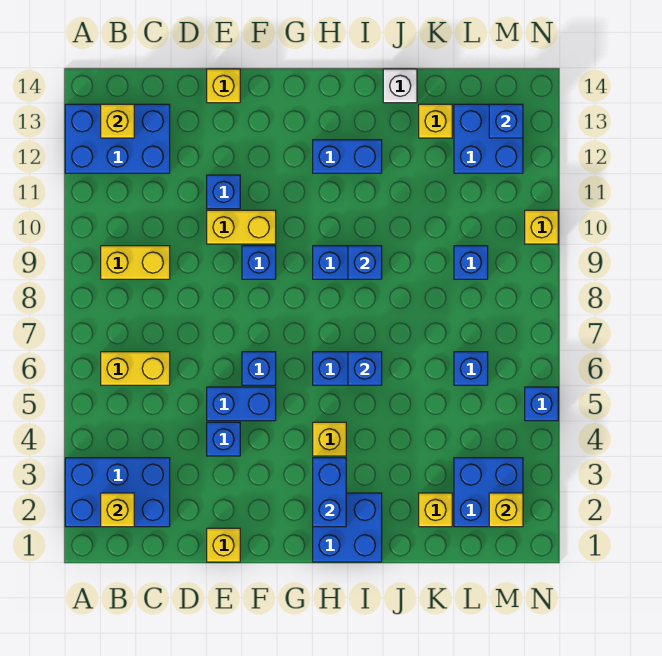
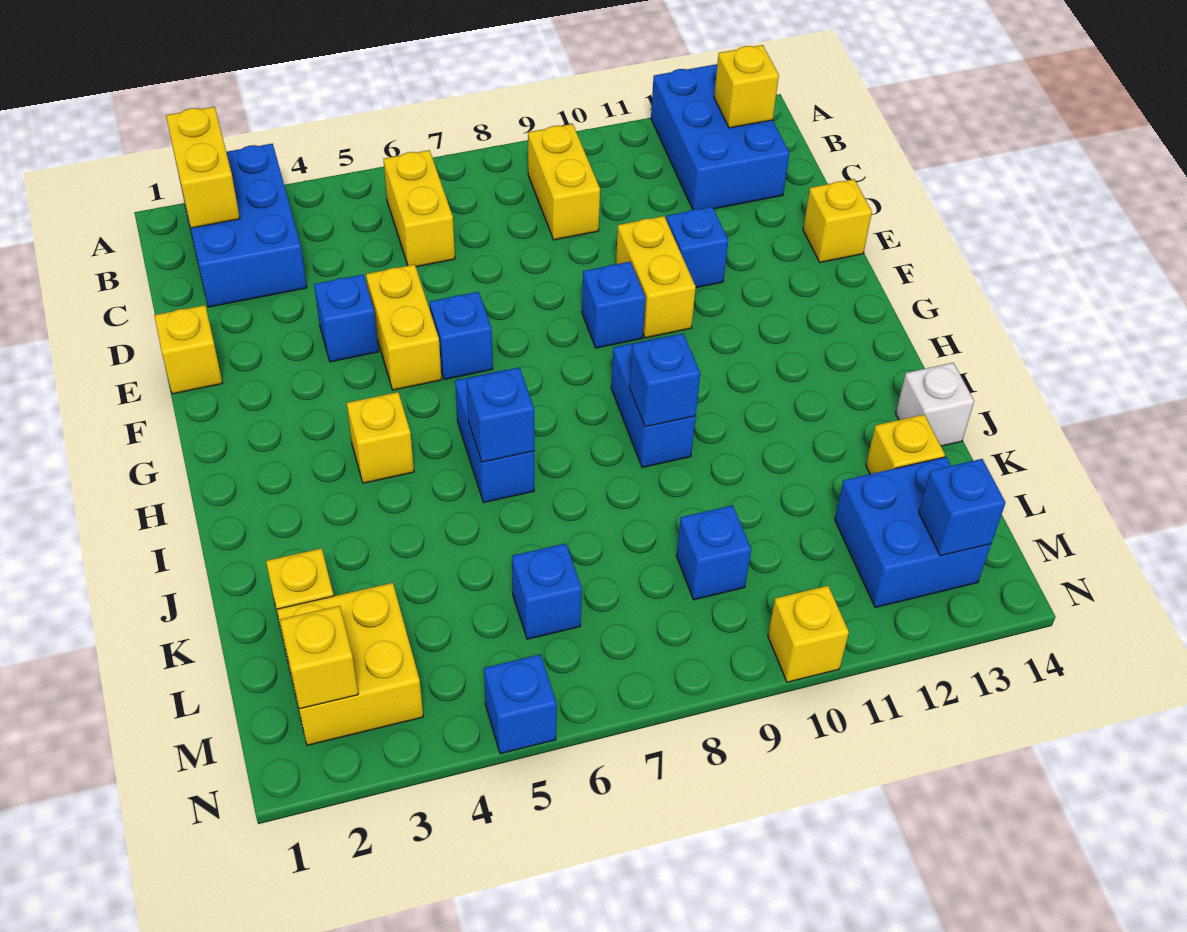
yellow 1x1 brick [101,493,134,527] -> yellow 1x2 brick [166,107,240,228]
blue 1x2 brick [207,387,276,421] -> yellow 1x2 brick [366,264,442,390]
blue 2x2 brick [313,493,382,562] -> none
blue 1x2 brick [313,458,346,527] -> none
blue 1x2 brick [313,140,382,173] -> none
blue 2x2 brick [454,458,523,527] -> yellow 2x2 brick [277,583,423,745]

